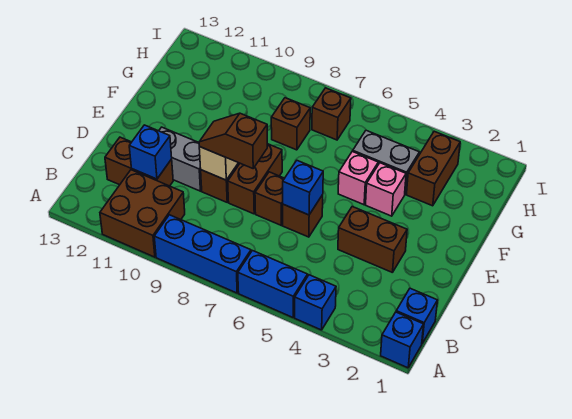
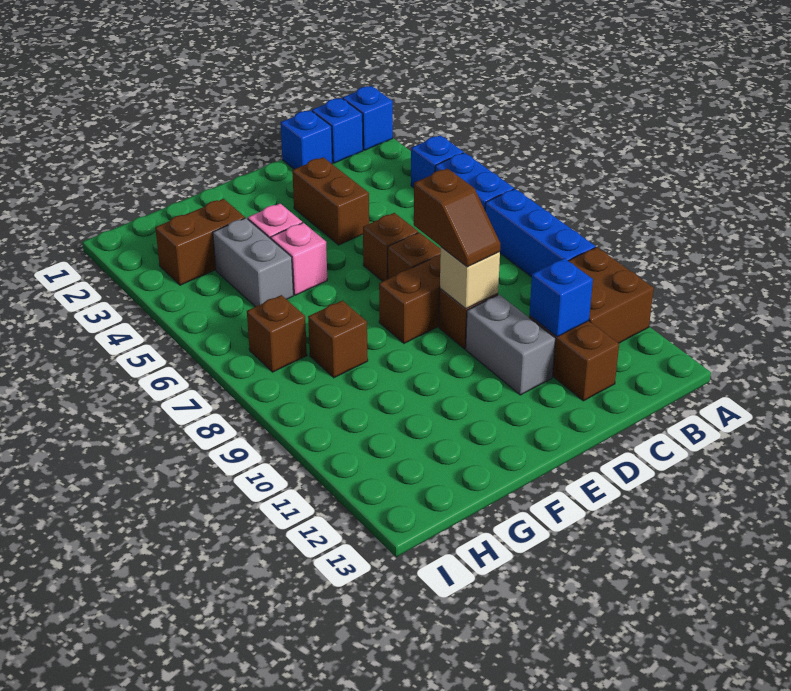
blue 1x1 brick [283,161,323,215] -> blue 1x1 brick moved to [281,110,332,169]

